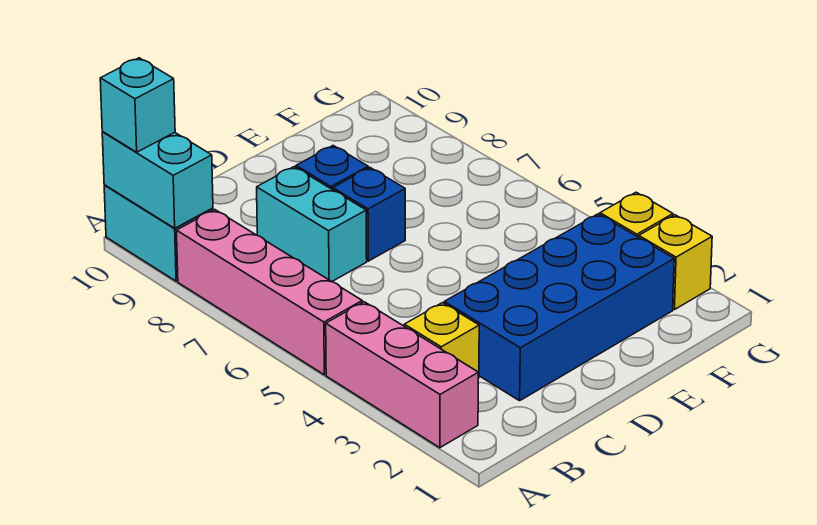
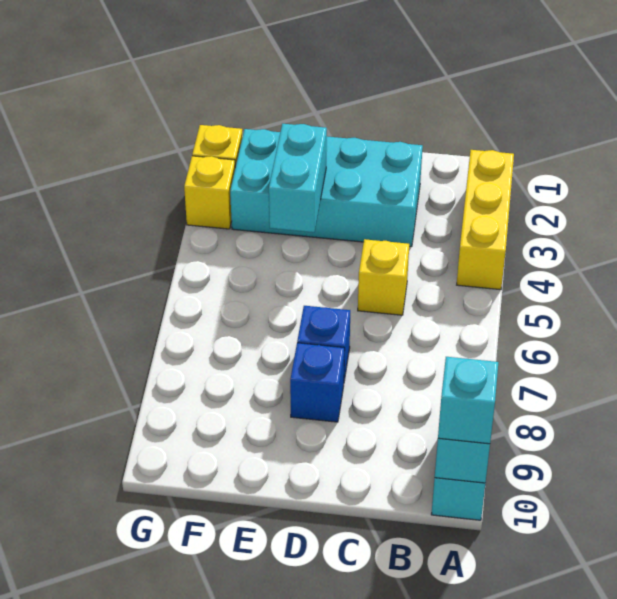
pink 1x3 brick [326,302,478,448] -> yellow 1x3 brick [457,150,514,290]
pink 1x4 brick [177,210,362,375] -> none
yellow 1x1 brick [404,303,479,378] -> yellow 1x1 brick moved to [358,239,409,315]
blue 2x4 brick [444,214,674,401] -> cyan 2x4 brick [230,129,423,247]
cyan 1x2 brick [257,167,367,282] -> cyan 1x2 brick moved to [269,124,327,232]

